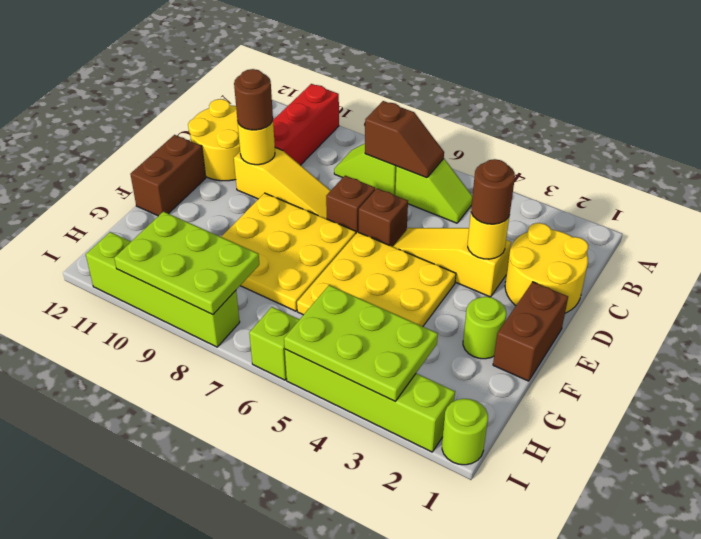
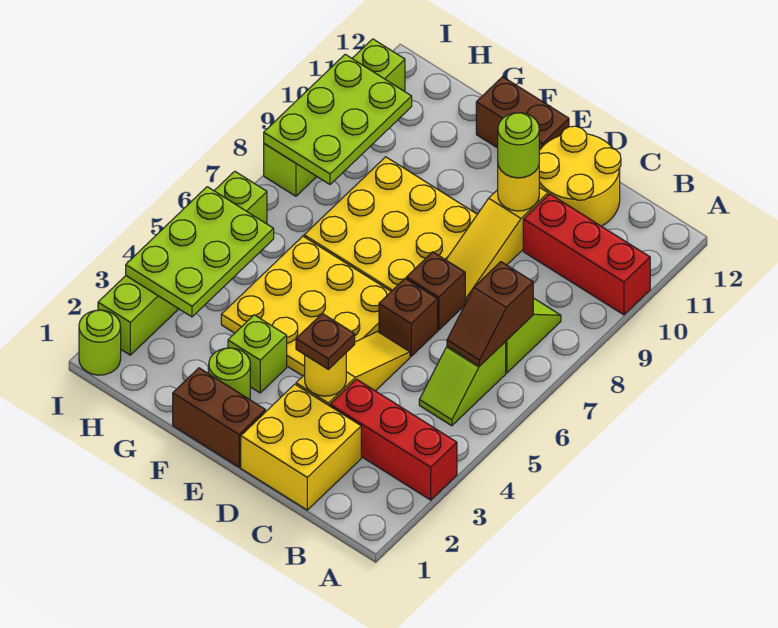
none -> red 1x3 brick [330,379,457,500]
yellow 2x2 round brick [505,223,588,313] -> yellow 2x2 brick [241,384,361,510]
brown 1x1 round brick [471,159,515,224] -> brown 1x1 plate [296,313,355,369]
brown 1x1 round brick [234,69,273,130] -> lime 1x1 round brick [498,113,539,178]
none -> lime 1x1 brick [228,315,287,393]

